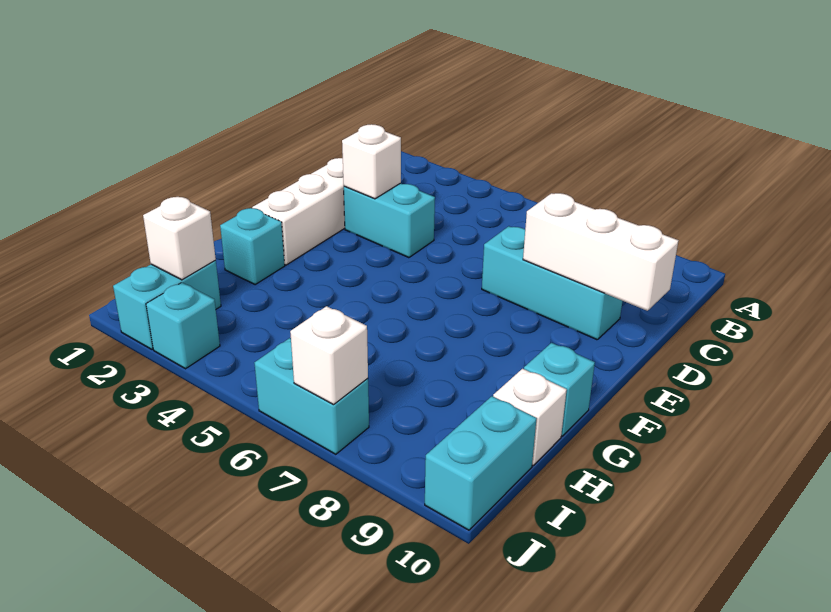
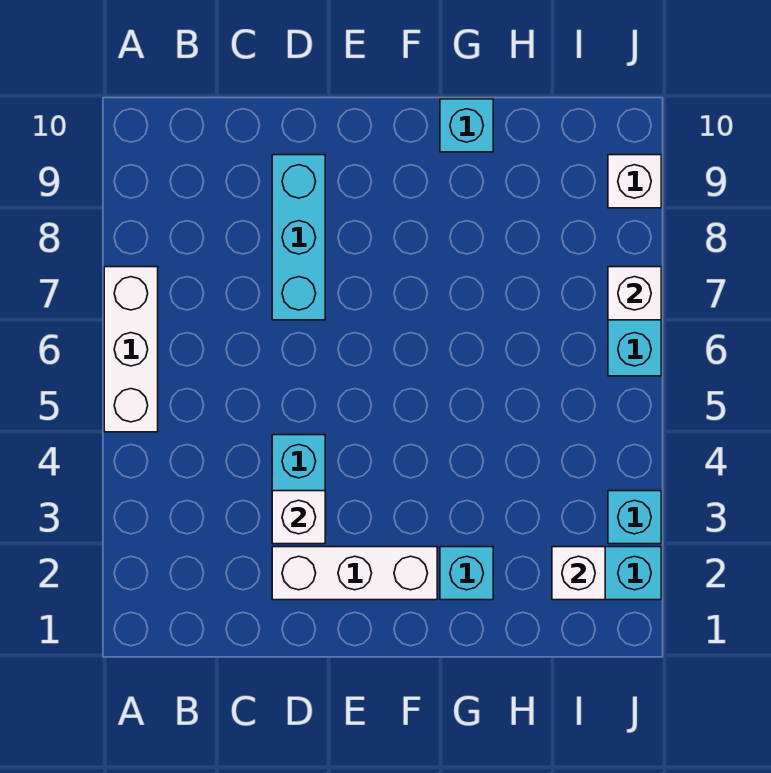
white 1x3 brick [523,193,678,311] -> white 1x3 brick moved to [104,267,158,432]
white 1x1 brick [493,369,567,465] -> white 1x1 brick moved to [608,155,661,208]
cyan 1x2 brick [425,396,537,530] -> none

